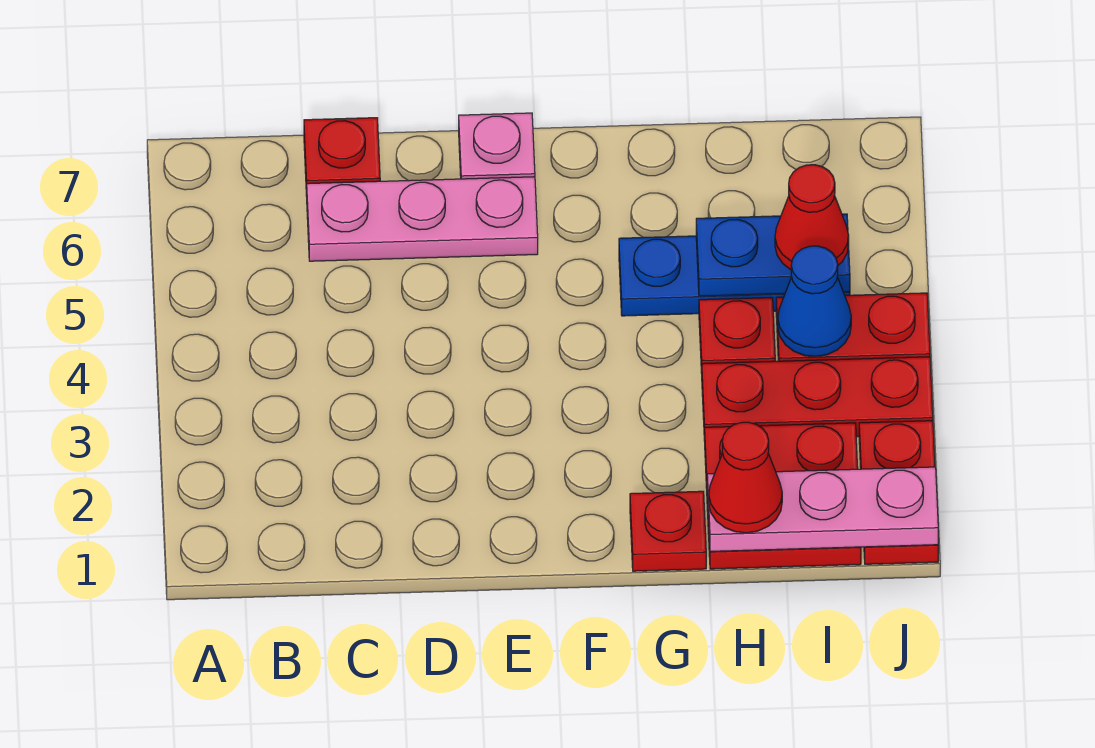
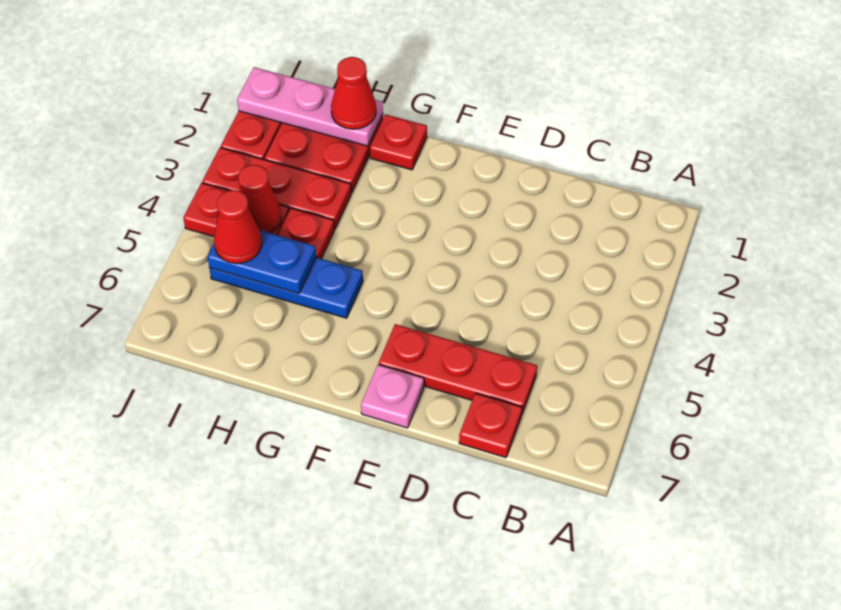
pink 1x3 plate [307,177,538,261] -> red 1x3 plate [379,324,537,415]
blue 1x1 cone [778,246,851,357] -> red 1x1 cone [238,165,281,233]

